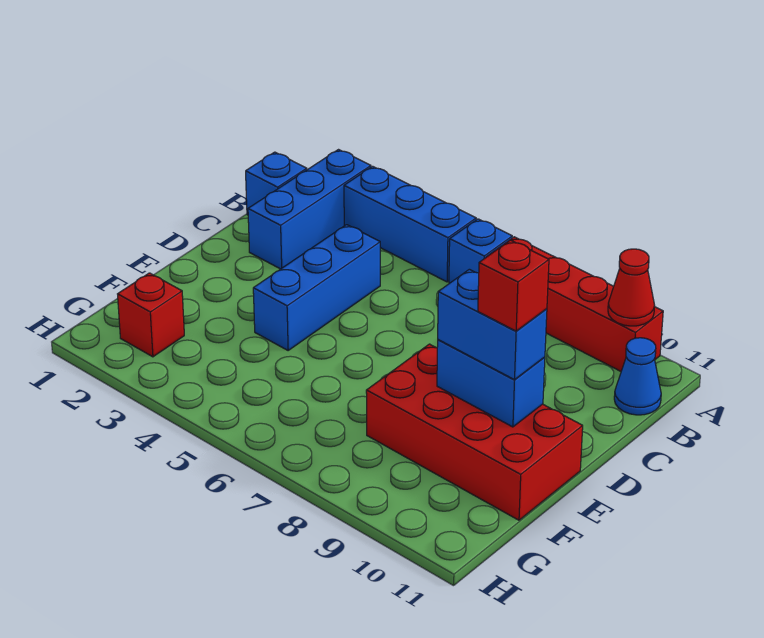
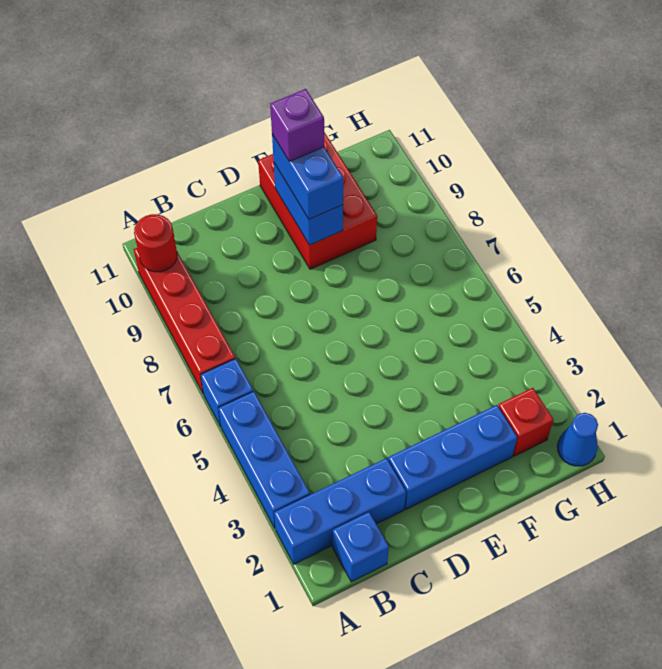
red 1x1 cone [608,249,655,326] -> red 1x1 round brick [134,214,177,272]
blue 1x1 cone [614,338,661,415] -> blue 1x1 cone moved to [557,413,598,466]
blue 1x3 brick [253,225,380,350] -> blue 1x3 brick moved to [388,405,517,509]
red 2x4 brick [366,344,583,520] -> red 2x3 brick [258,132,377,269]
red 1x1 brick [478,240,549,331] -> purple 1x1 brick [270,89,324,161]

